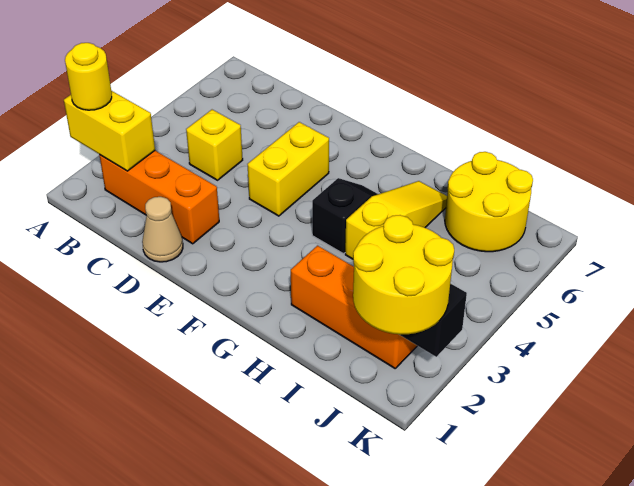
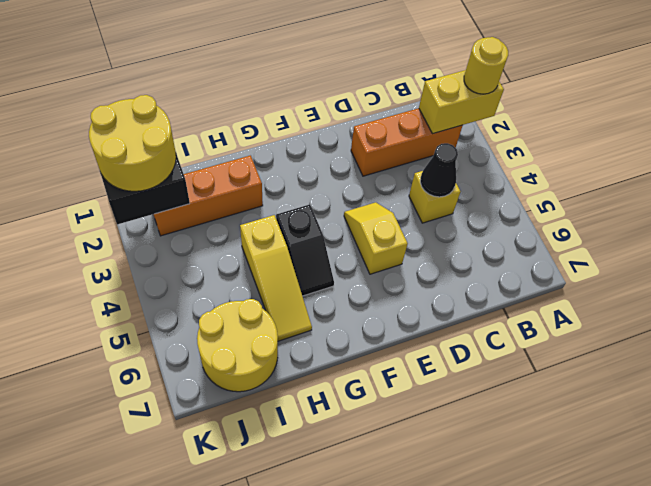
none -> black 1x1 cone [420,143,458,197]
tan 1x1 cone [142,197,183,262] -> none
yellow 1x2 brick [247,122,329,216] -> yellow 1x2 slope [344,202,408,274]

